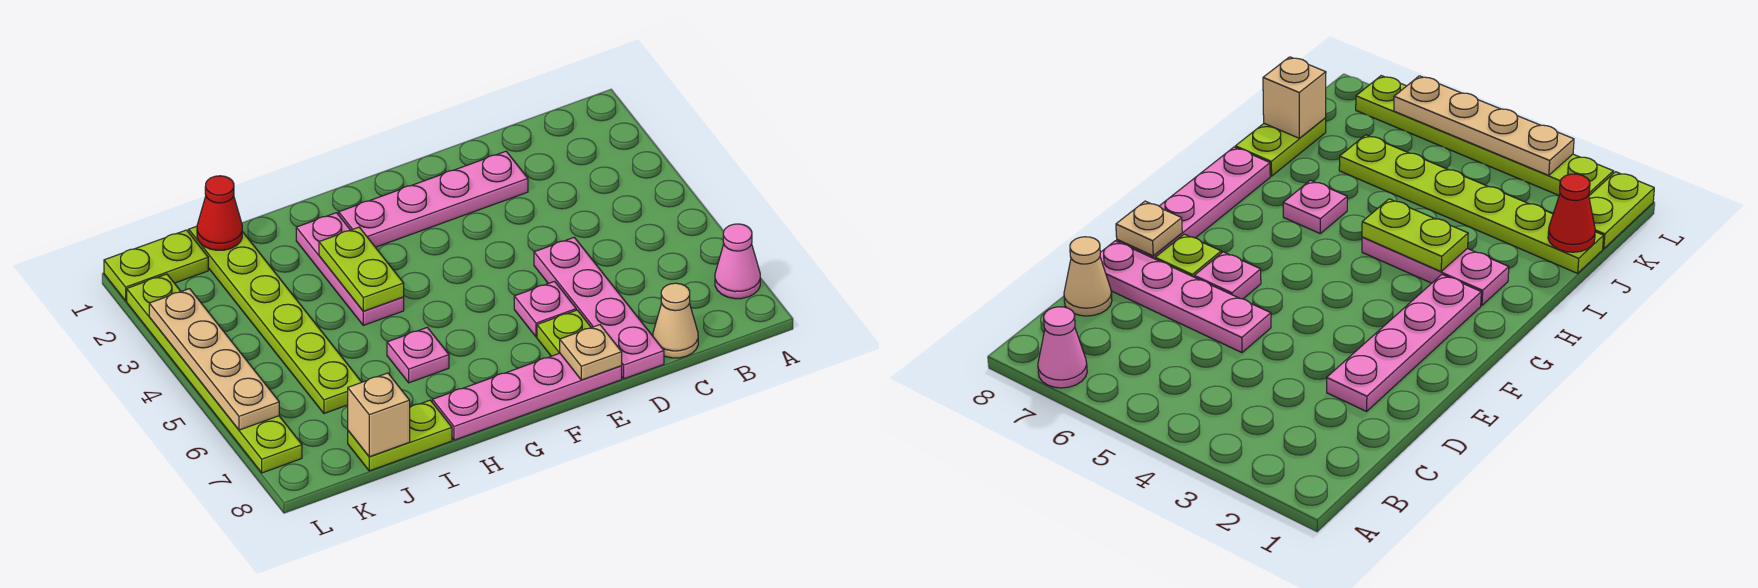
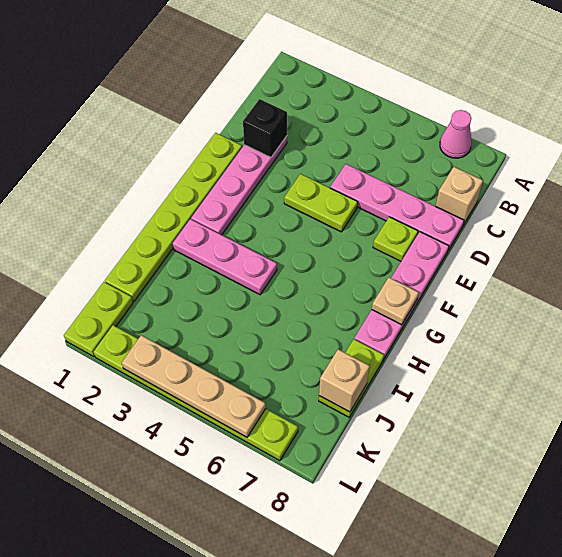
tan 1x1 cone [653,283,698,358] -> tan 1x1 brick [436,167,483,225]
none -> black 1x1 brick [243,99,287,157]
pink 1x1 plate [514,281,576,337] -> none
tan 1x1 plate [560,325,622,380] -> tan 1x1 plate moved to [372,278,419,325]
lime 1x2 plate [319,227,404,311] -> lime 1x2 plate moved to [284,174,358,232]
pink 1x1 plate [387,327,449,383] -> none
lime 1x6 plate [189,226,361,413] -> lime 1x6 plate turned to [105,133,242,301]
red 1x1 cone [197,176,242,250] -> none

